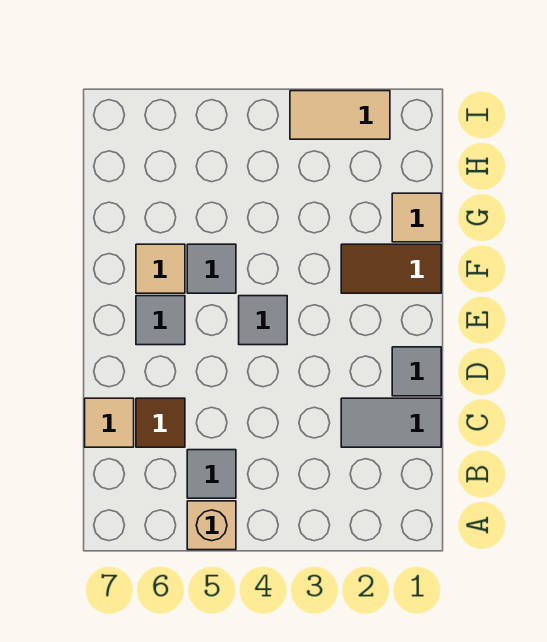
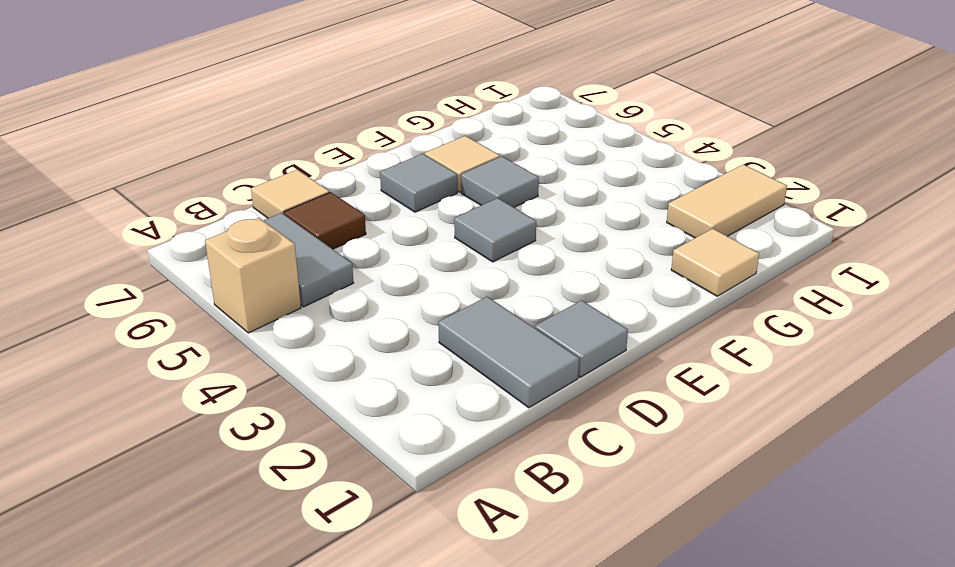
grey 1x1 tile [187,450,236,498] -> grey 1x2 tile [263,213,353,307]
brown 1x2 tile [341,244,441,293] -> none
tan 1x2 tile [290,91,390,139] -> tan 1x2 tile turned to [667,165,787,238]

